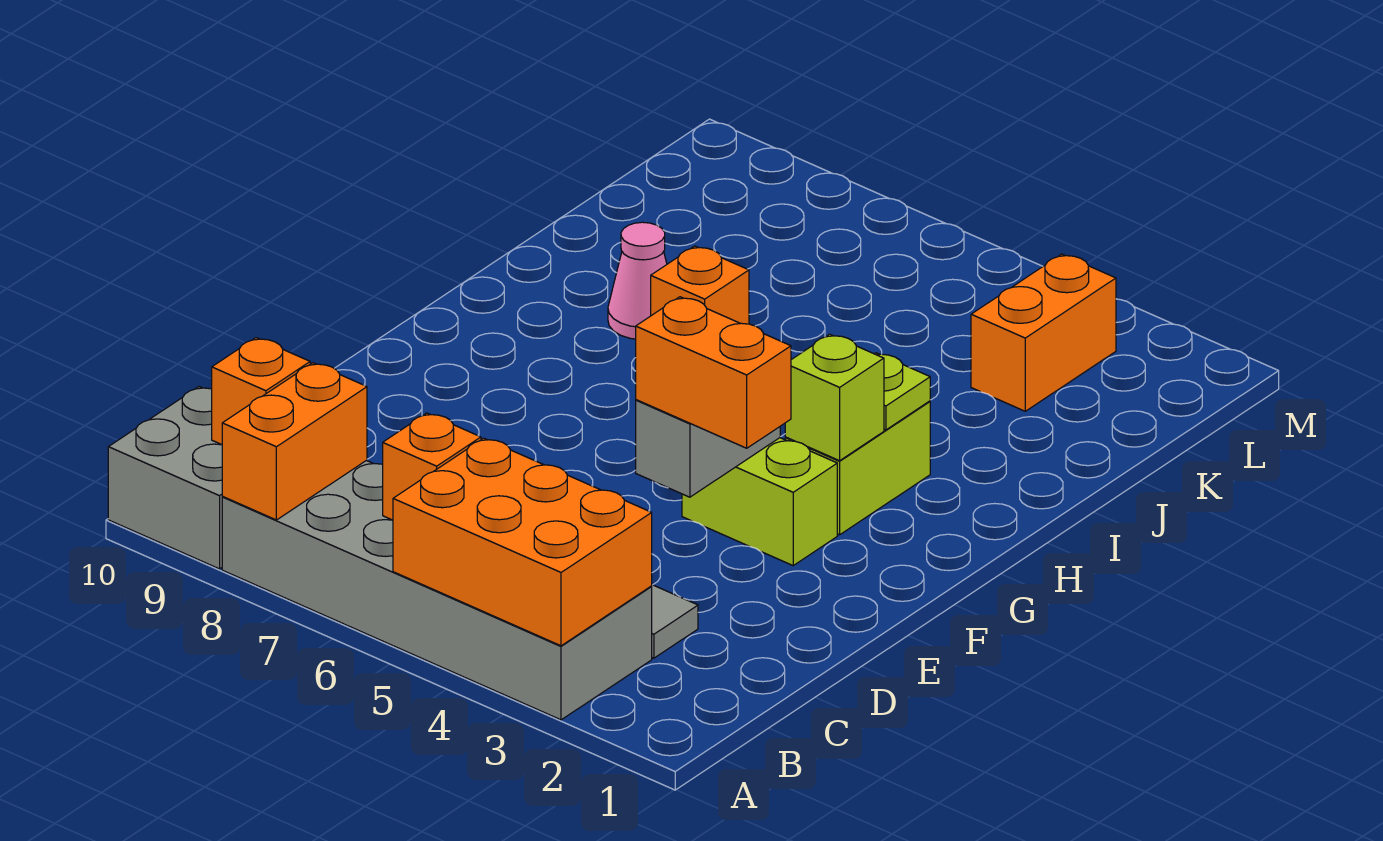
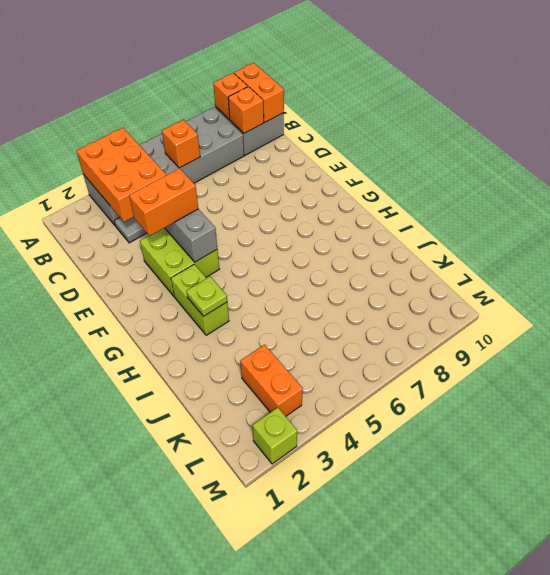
orange 2x3 brick [393,438,652,646] -> orange 2x3 brick turned to [76,128,166,222]
orange 1x2 brick [222,363,367,520] -> orange 1x2 brick moved to [234,63,284,123]
lime 1x2 brick [682,438,837,565] -> lime 2x2 brick [140,228,219,296]
lime 1x1 brick [785,334,884,461] -> lime 1x1 brick moved to [253,408,297,464]
orange 1x1 brick [651,246,749,324] -> orange 1x1 brick moved to [213,73,248,119]
pink 1x1 cone [608,222,667,339] -> none

